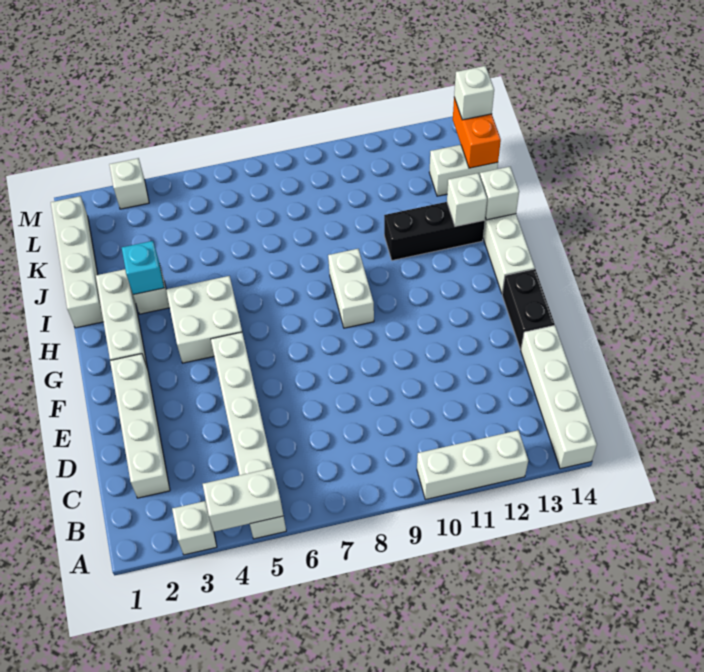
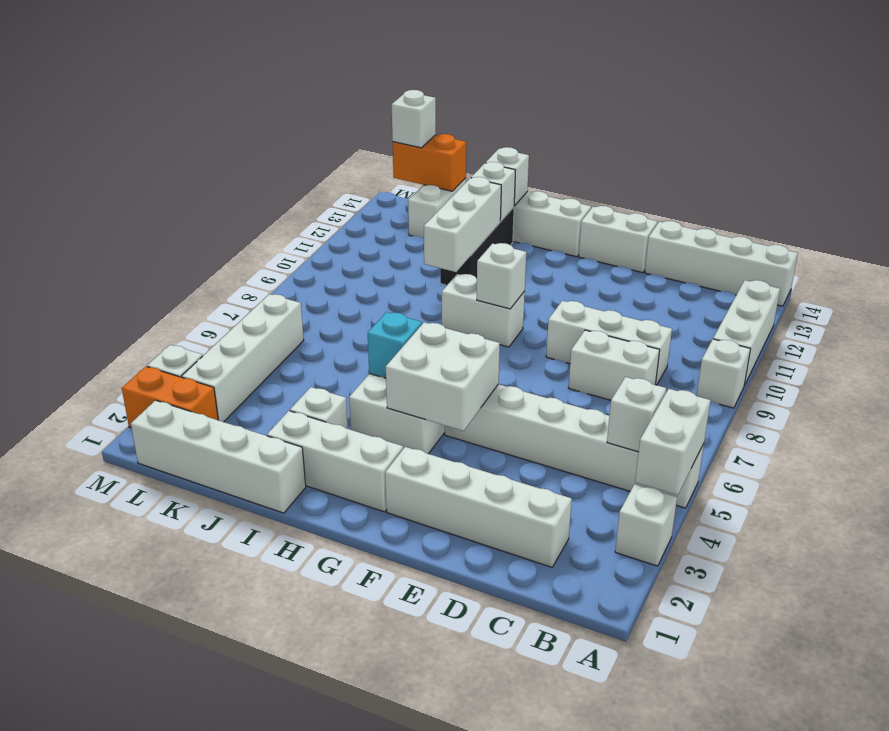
none -> white 1x1 brick [697,339,750,408]
none -> white 1x1 brick [607,377,666,452]
none -> white 1x2 brick [569,330,660,400]
none -> white 1x3 brick [546,301,672,385]
black 1x2 brick [502,269,555,350] -> white 1x2 brick [579,206,658,273]
none -> white 2x2 brick [386,322,500,431]
none -> white 1x1 brick [477,243,526,309]
cyan 1x1 brick [122,241,164,295] -> cyan 1x1 brick moved to [368,312,422,378]
none -> white 1x3 brick [424,177,501,272]
none -> orange 1x2 brick [122,367,218,428]
none -> white 1x4 brick [182,294,304,422]

